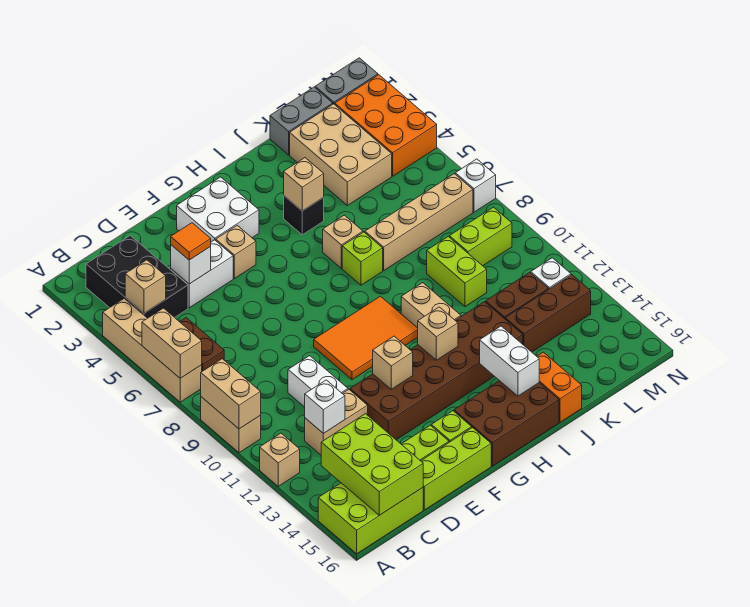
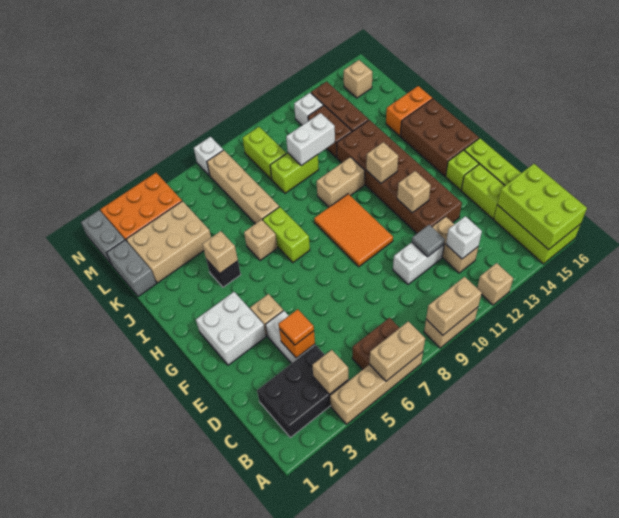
lime 2x3 brick [321,414,423,515] -> lime 2x3 brick turned to [497,164,587,250]
white 1x1 brick [171,245,211,284] -> orange 1x1 brick [279,329,315,358]
none -> grey 1x1 tile [412,225,445,257]
lime 1x1 brick [342,232,383,285] -> lime 1x2 brick [263,207,310,263]
white 1x2 brick [480,326,539,396] -> white 1x2 brick moved to [286,113,335,166]
none -> tan 1x1 brick [344,60,372,98]

